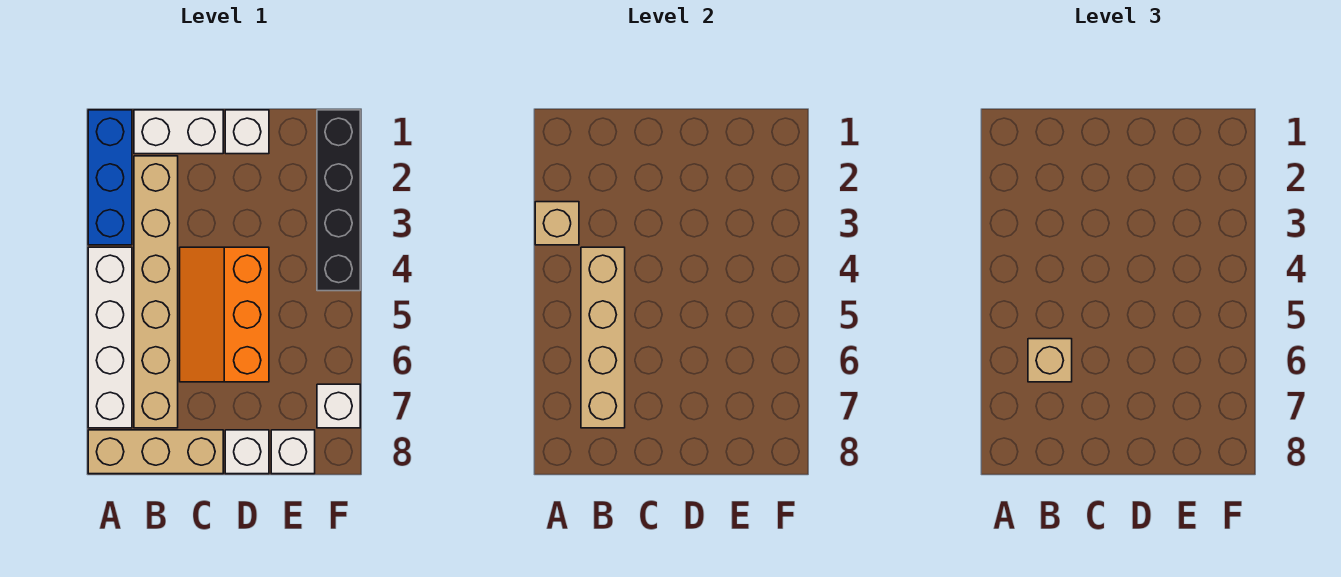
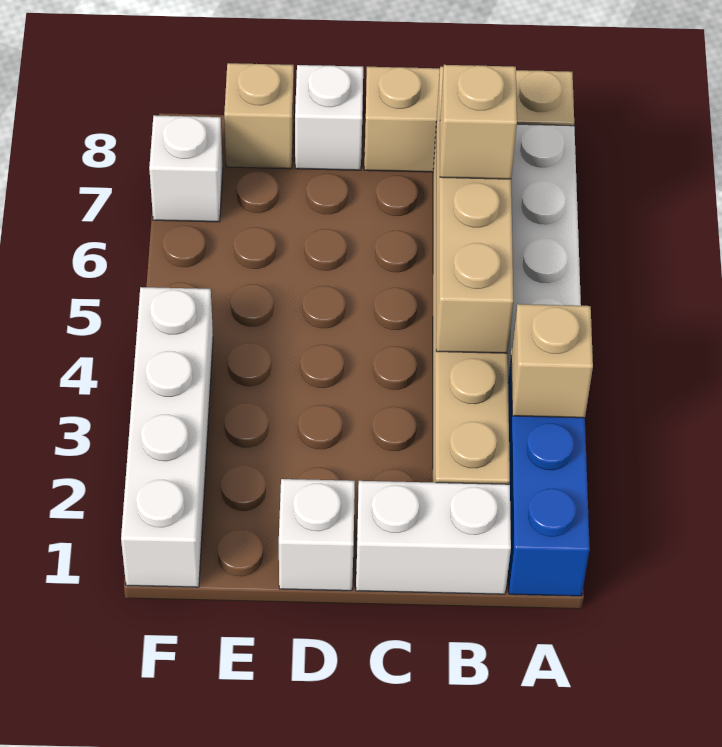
orange 2x3 slope [180,247,269,382] -> none
white 1x1 brick [271,430,315,474] -> tan 1x1 brick [224,63,294,169]
black 1x4 brick [317,110,360,291] -> white 1x4 brick [121,287,213,587]

